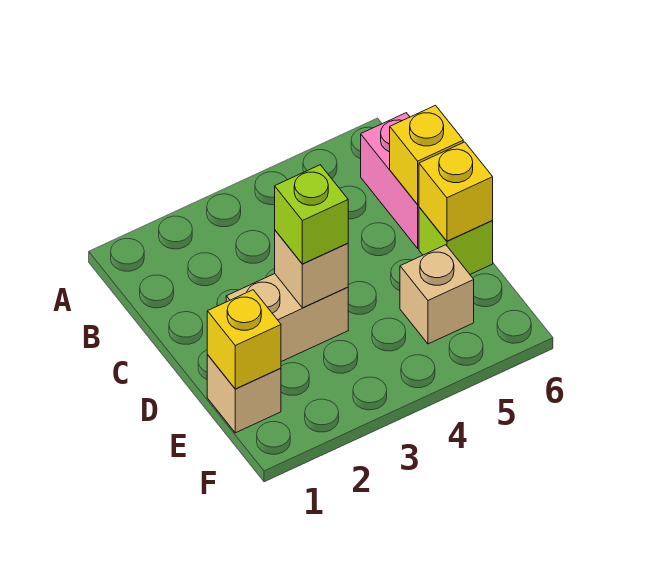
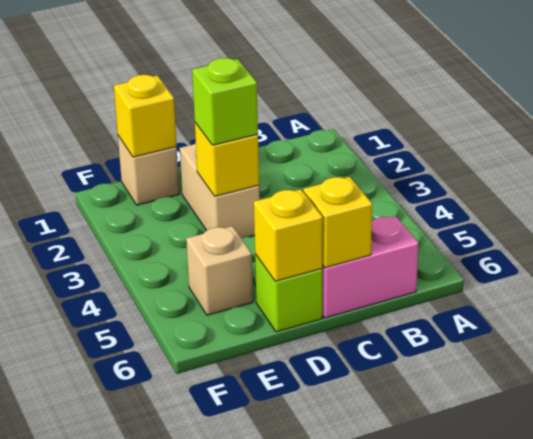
tan 1x1 brick [275,231,348,308] -> yellow 1x1 brick [195,123,259,196]

